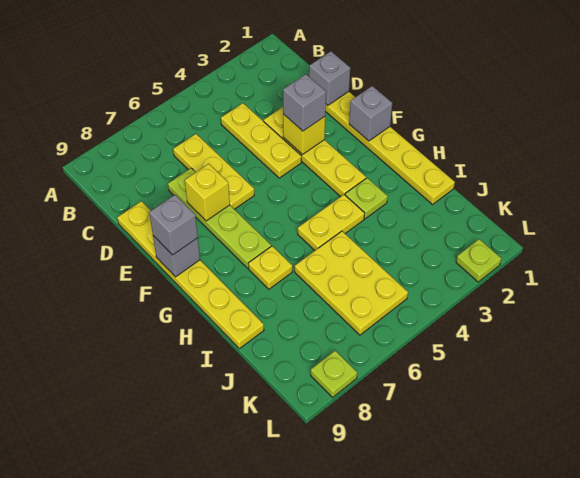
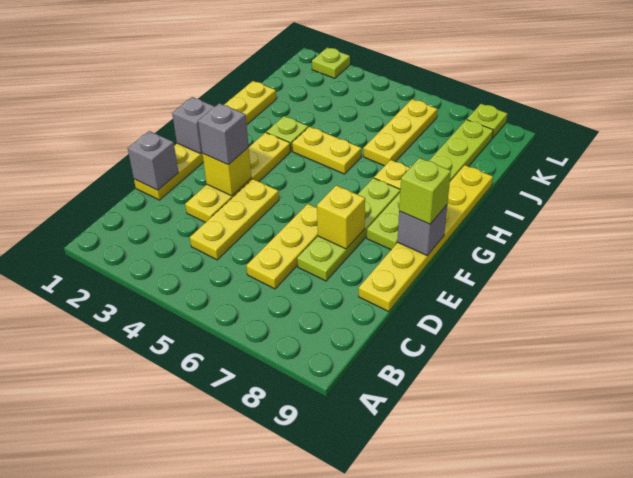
none -> lime 1x6 plate [367,120,493,250]
grey 1x1 brick [149,195,198,255] -> lime 1x1 brick [399,158,451,224]
yellow 2x3 plate [295,231,408,335] -> yellow 1x3 plate [363,99,437,166]

